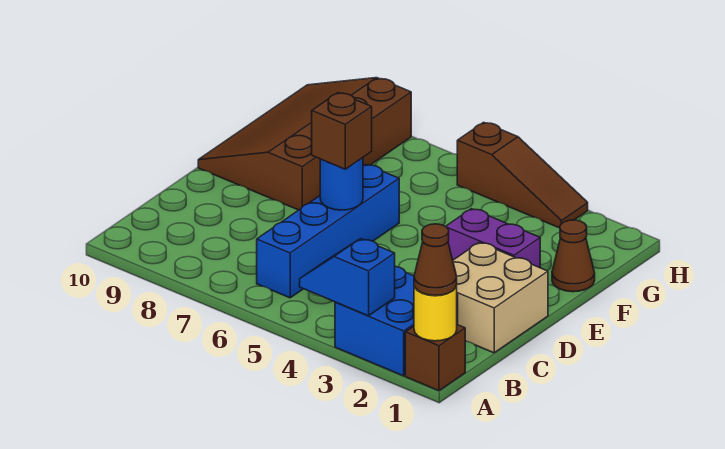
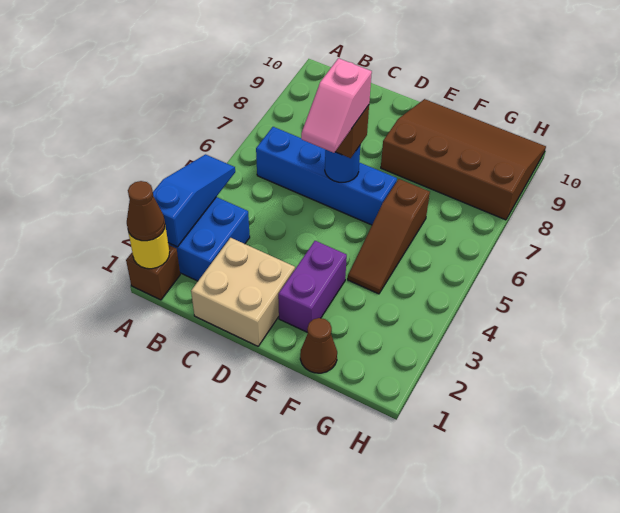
blue 1x2 slope [300,239,395,316] -> blue 1x3 slope [153,154,235,247]
none -> pink 1x2 slope [301,58,372,153]
brown 1x3 slope [457,122,588,228] -> brown 1x3 slope moved to [348,179,430,294]

